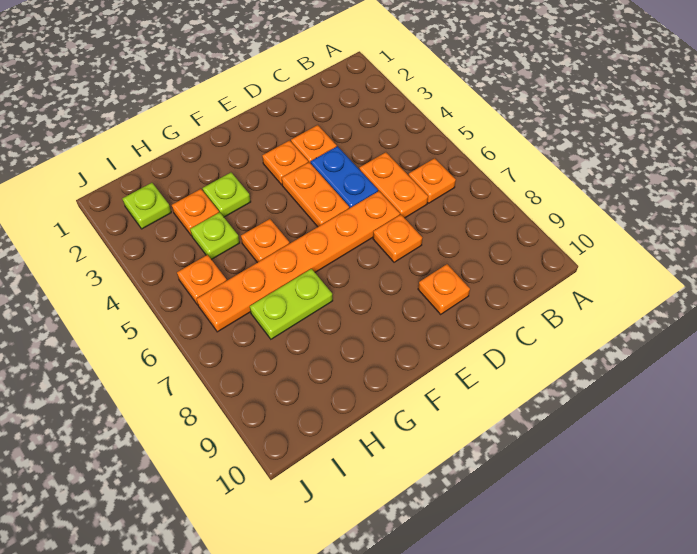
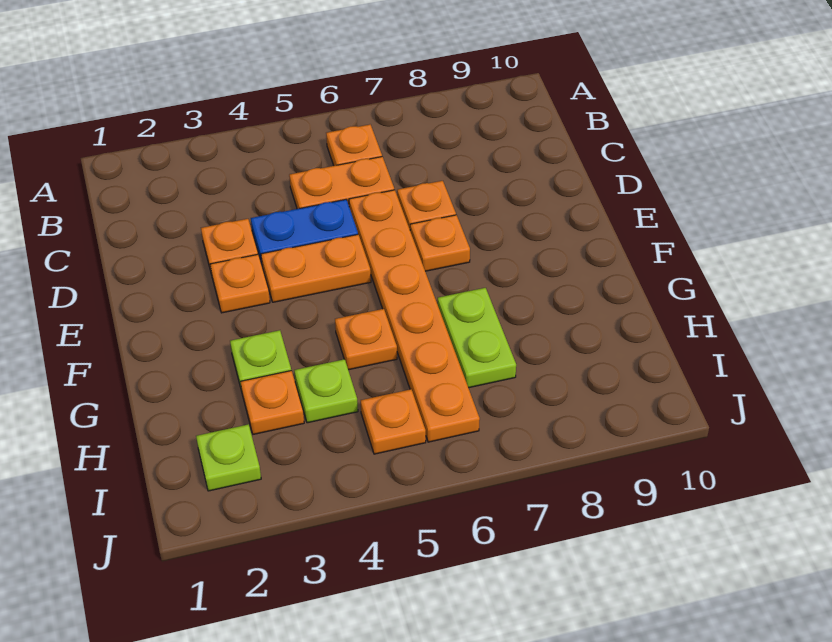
orange 1x1 plate [418,264,470,314] -> orange 1x1 plate moved to [410,215,470,271]

